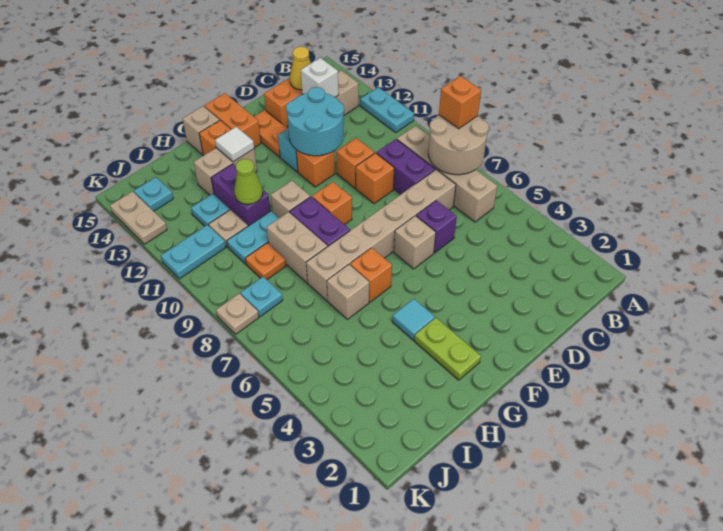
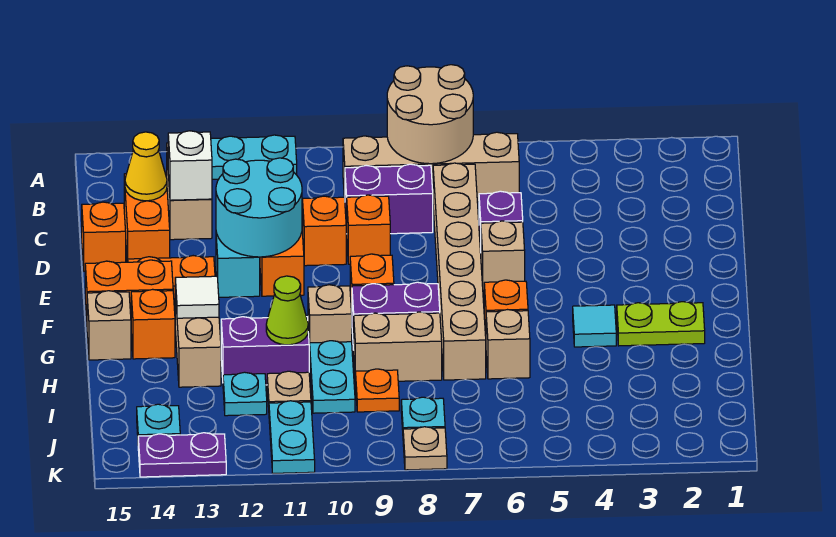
orange 1x1 brick [439,76,481,129] -> orange 1x1 brick moved to [82,202,126,271]
tan 1x2 plate [110,191,167,244] -> purple 1x2 plate [138,433,226,477]

